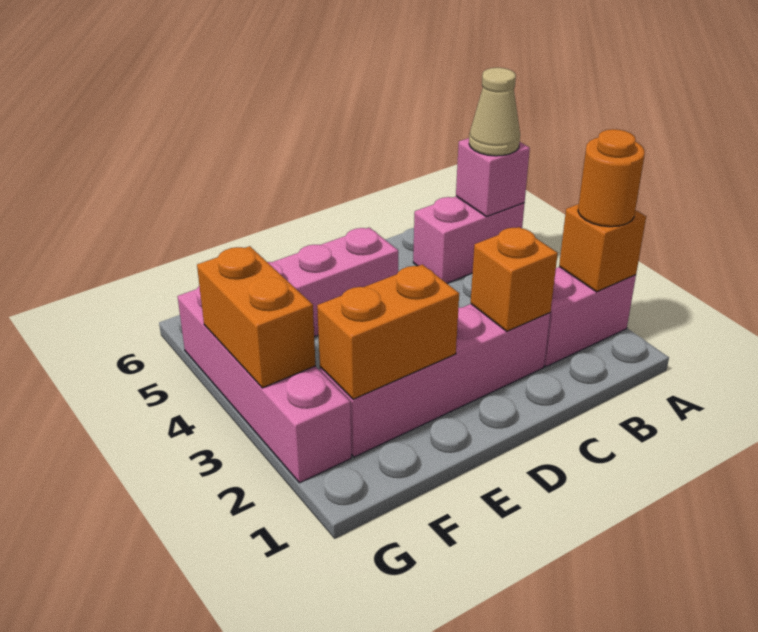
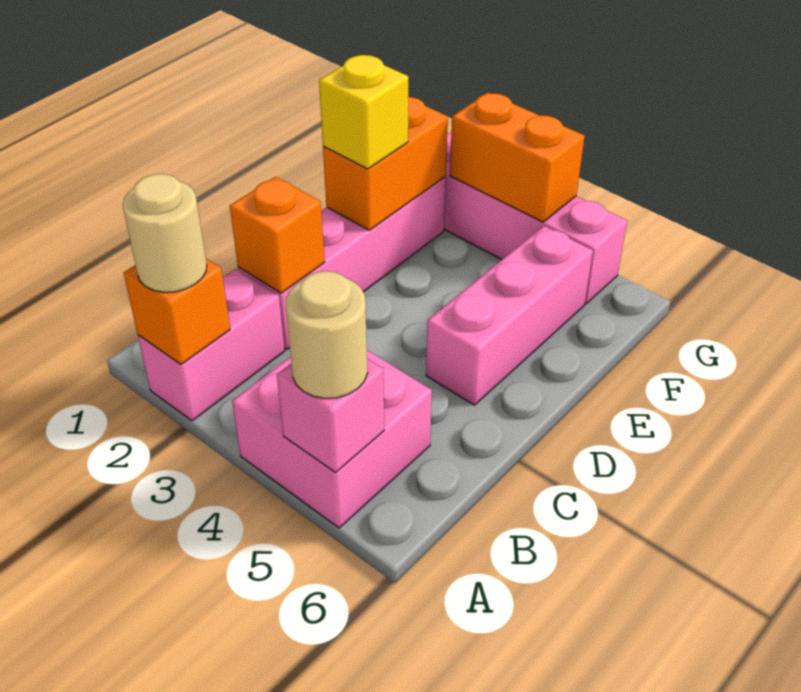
orange 1x1 round brick [578,129,645,227] -> tan 1x1 round brick [123,174,207,292]
pink 1x2 brick [413,196,525,283] -> pink 2x2 brick [232,350,432,528]
tan 1x1 cone [469,68,520,156] -> tan 1x1 round brick [286,271,368,398]
none -> yellow 1x1 brick [319,55,408,169]

